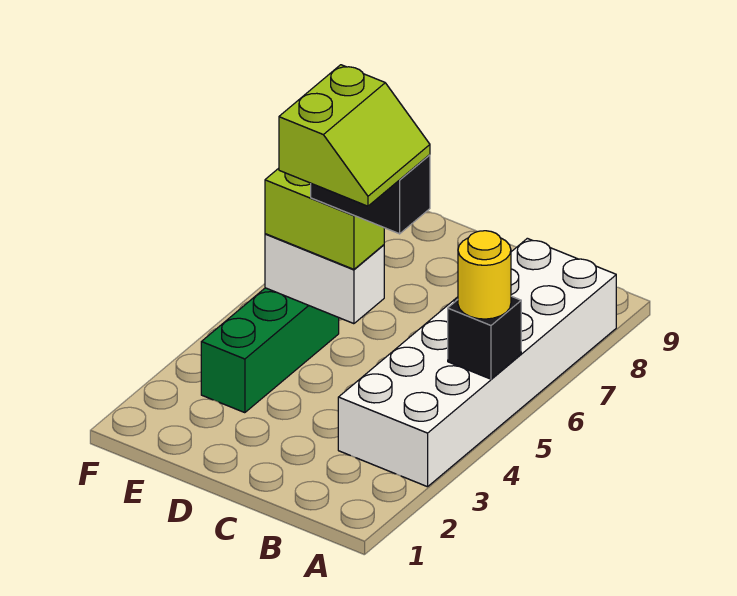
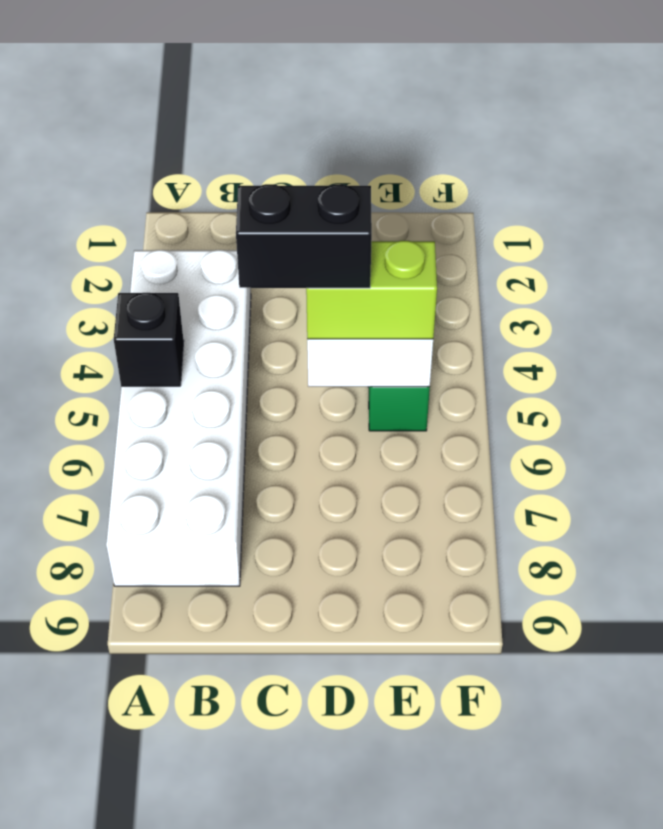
yellow 1x1 round brick [458,231,511,319] -> none
lime 2x2 slope [279,65,430,206] -> none

